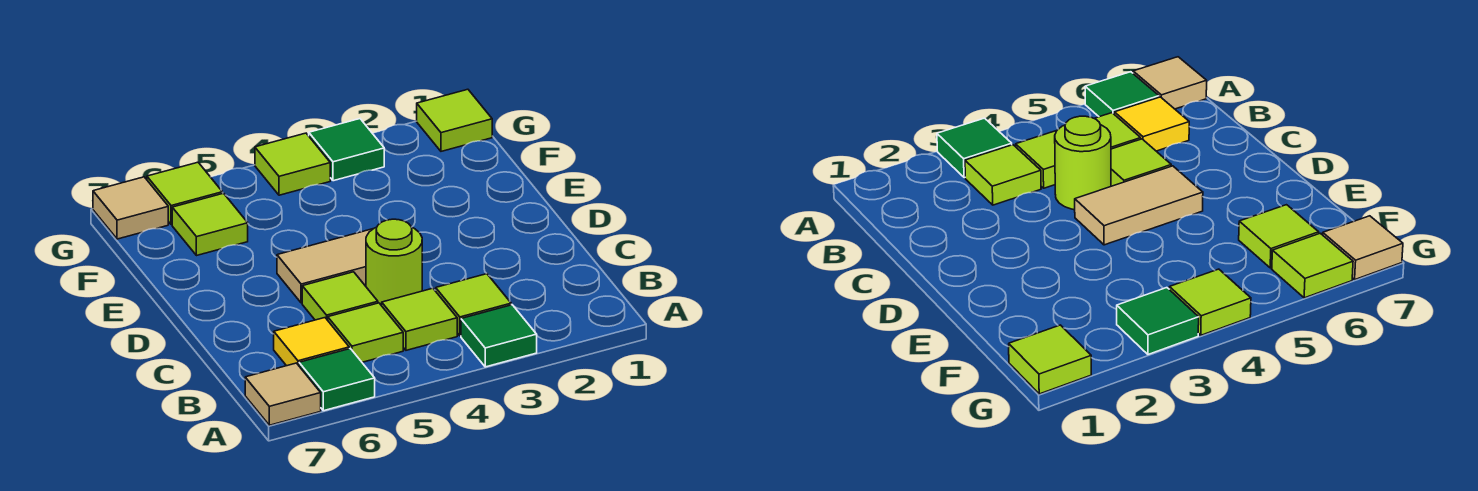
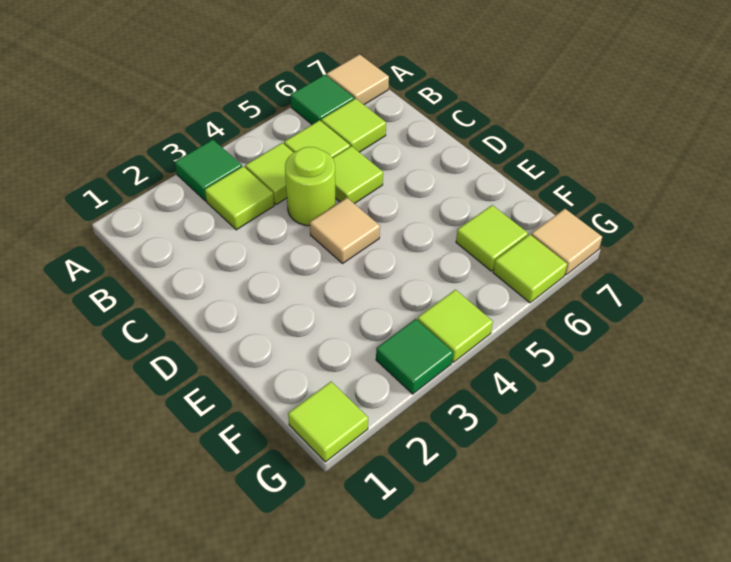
yellow 1x1 tile [274,318,349,366] -> lime 1x1 tile [321,99,386,152]
tan 1x2 tile [277,229,373,303] -> tan 1x1 tile [310,198,380,263]

